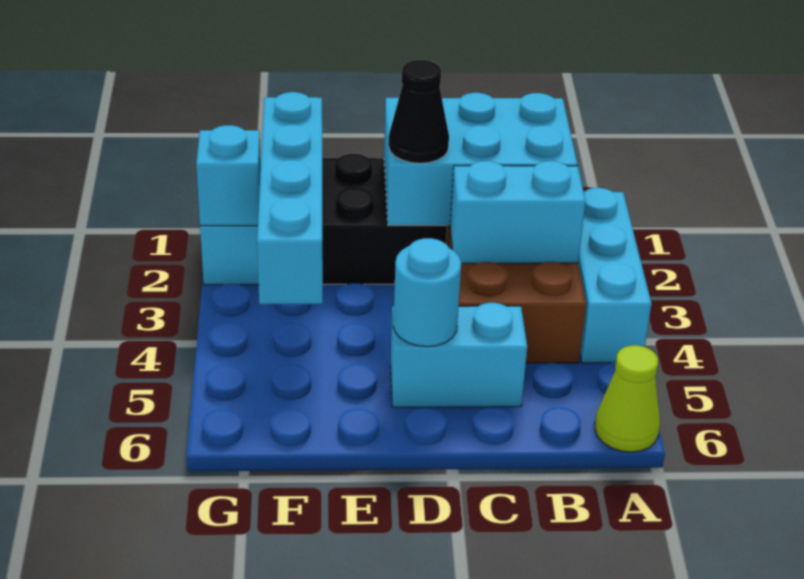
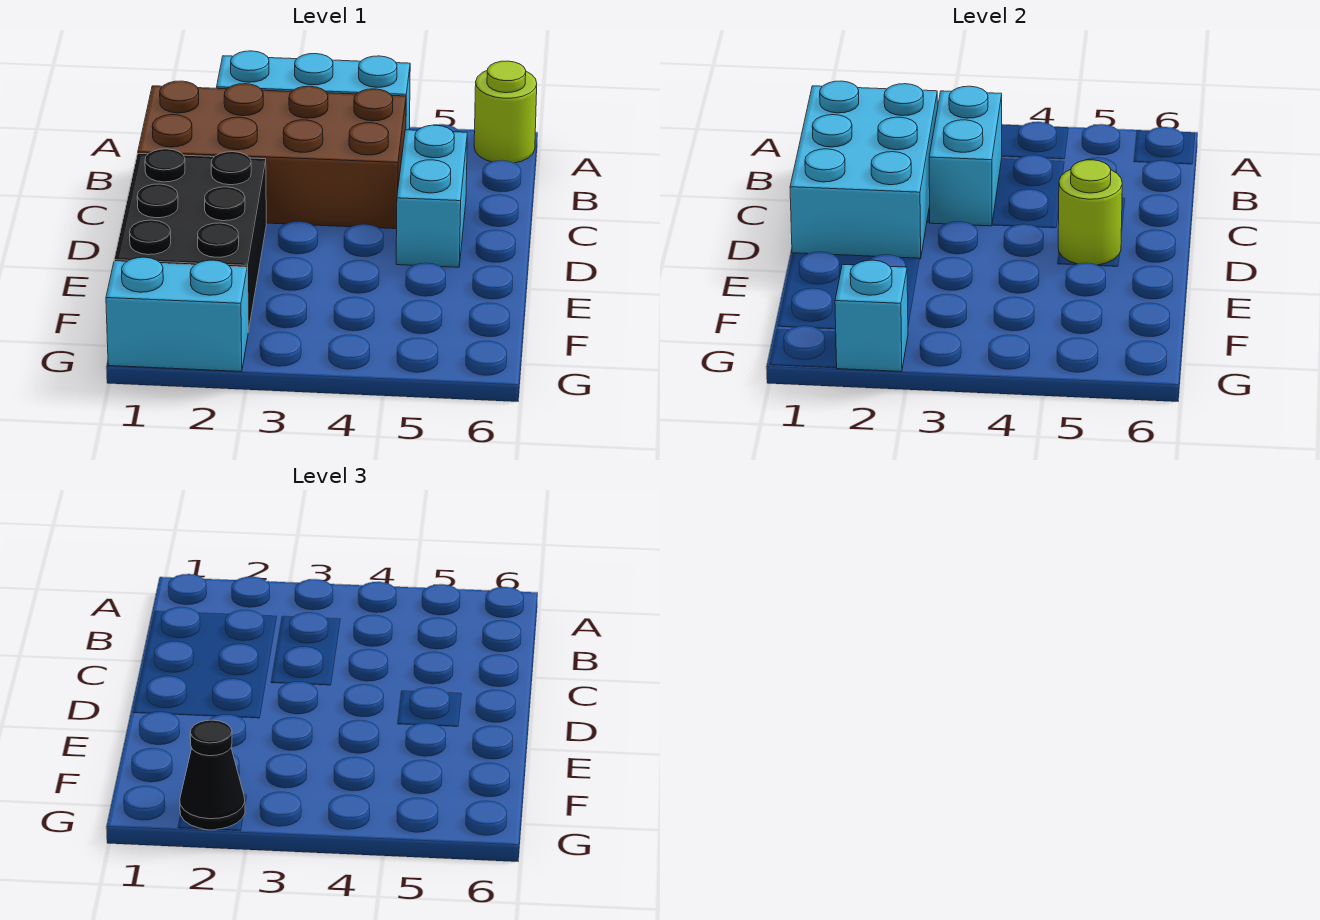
lime 1x1 cone [595,345,660,452] -> lime 1x1 round brick [474,61,537,163]
black 1x1 cone [389,60,449,163] -> black 1x1 cone moved to [180,720,245,830]
cyan 1x1 round brick [393,238,461,347] -> lime 1x1 round brick [1058,160,1122,265]
cyan 1x4 brick [257,92,323,304] -> none

